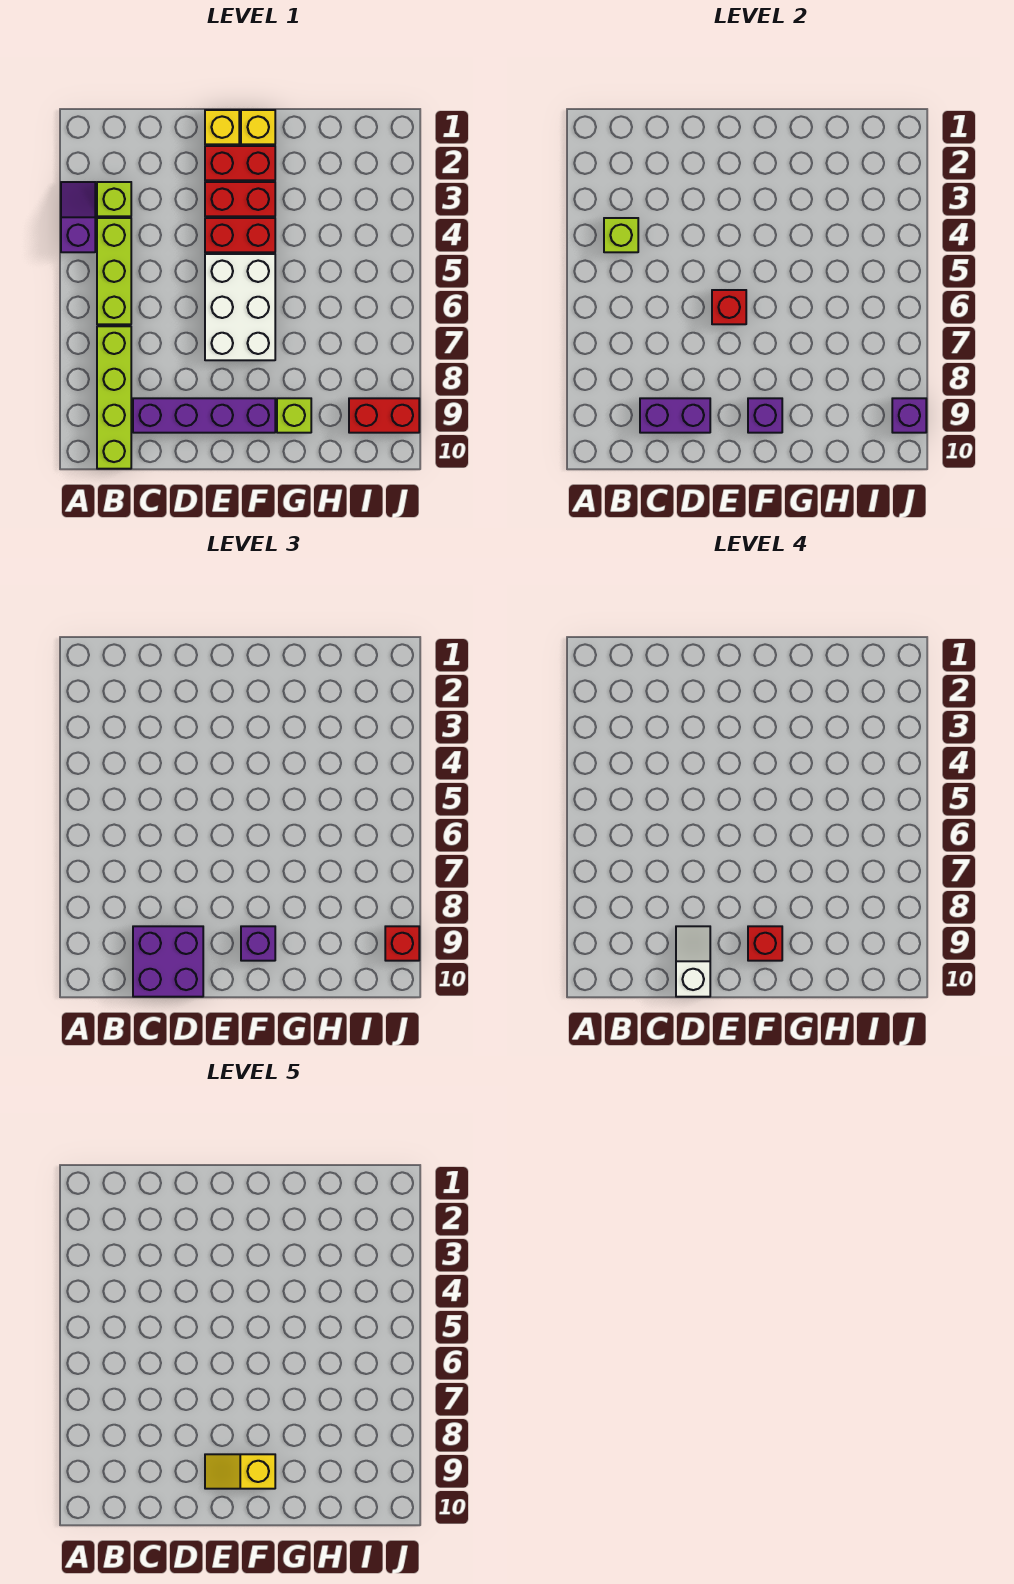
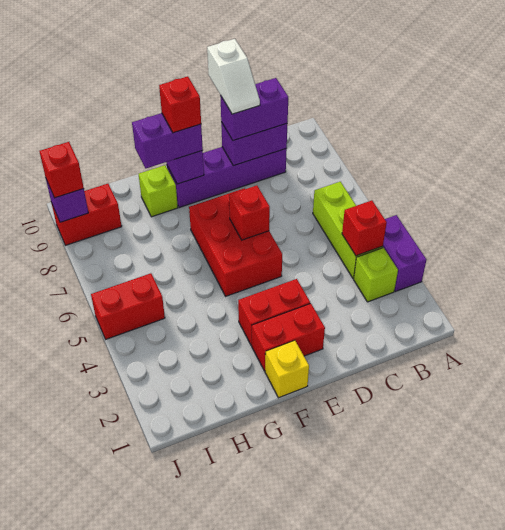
purple 1x2 slope [61,182,95,252] -> purple 1x2 brick [383,215,426,291]
lime 1x1 brick [604,218,638,252] -> red 1x1 brick [342,200,387,256]
lime 1x4 brick [97,326,131,469] -> none
purple 2x2 brick [133,926,203,997] -> purple 1x2 brick [220,78,288,141]
yellow 1x1 brick [205,110,239,144] -> none
red 1x2 brick [205,218,275,252] -> red 1x2 brick moved to [91,273,165,339]
white 2x3 brick [205,254,275,360] -> red 2x3 brick [189,188,282,296]
yellow 1x2 slope [205,1454,275,1489] -> none
purple 1x1 brick [241,926,275,961] -> purple 1x2 brick [132,113,203,168]

